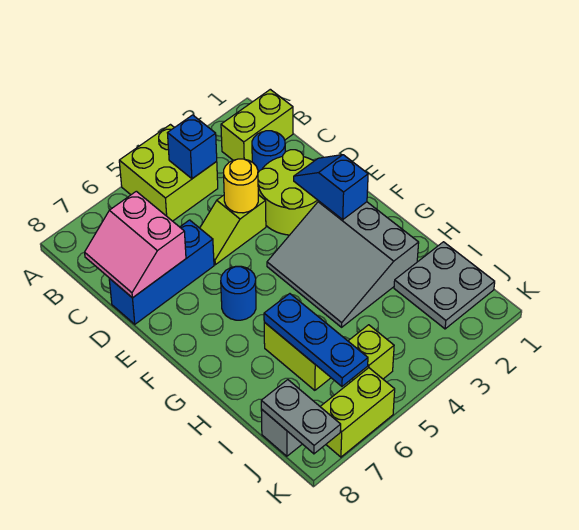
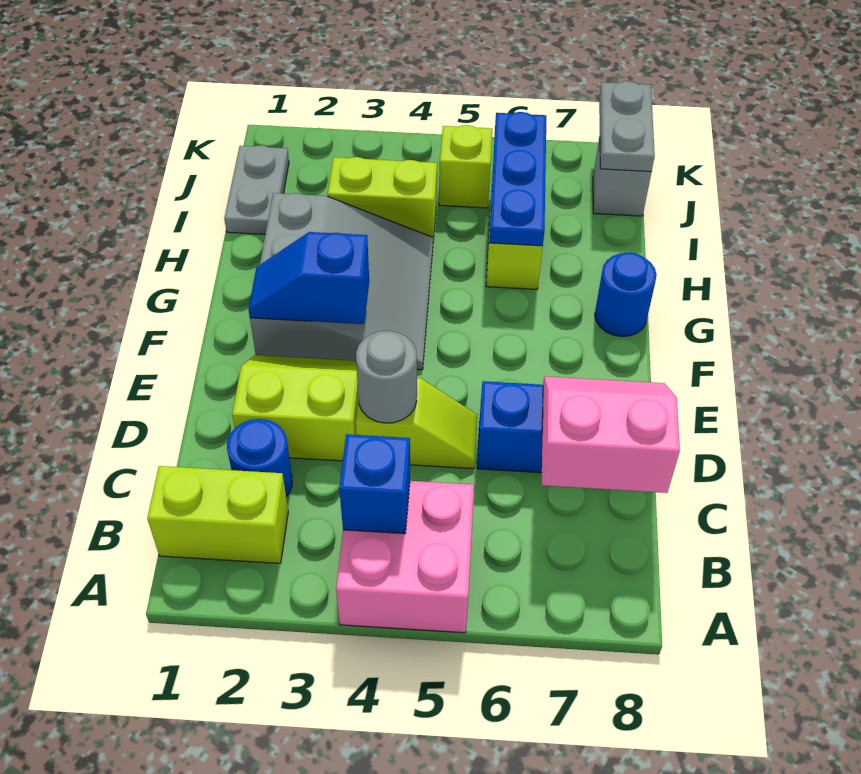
lime 2x2 brick [119,125,218,221] -> pink 2x2 brick [336,481,474,633]
pink 2x2 slope [85,191,186,298] -> pink 2x2 slope turned to [542,376,680,493]
lime 2x2 round brick [258,150,318,235] -> lime 2x2 slope [232,355,359,461]
yellow 1x1 round brick [224,159,258,213] -> grey 1x1 round brick [356,331,417,423]
blue 1x2 slope [294,155,368,220] -> blue 1x2 slope turned to [249,232,369,324]
blue 1x1 round brick [221,266,256,320] -> blue 1x1 round brick moved to [595,252,657,336]
grey 2x2 plate [394,242,495,329] -> grey 1x2 plate [224,145,289,234]
lime 1x2 brick [320,368,395,457] -> lime 1x2 brick moved to [328,157,437,240]

